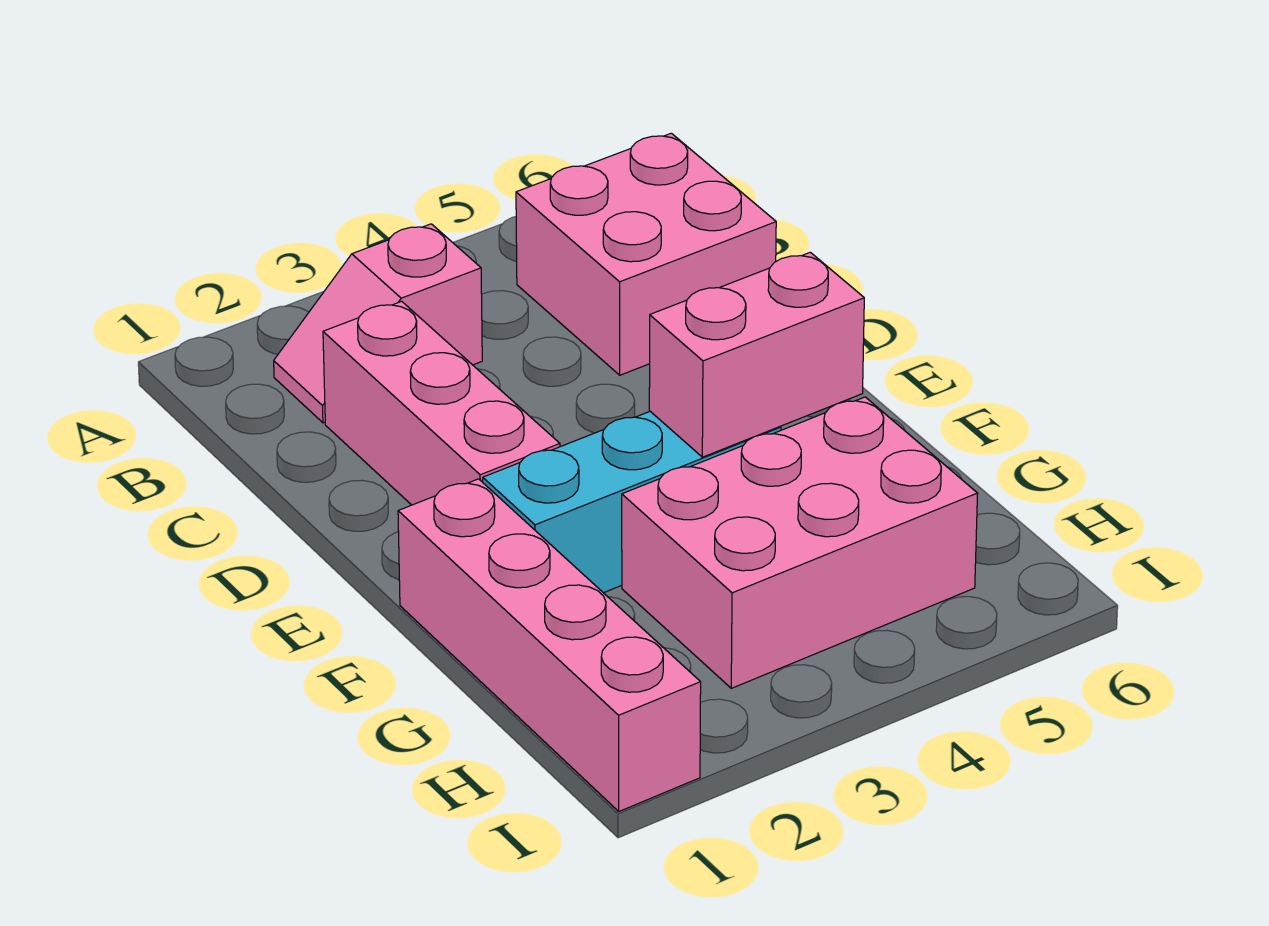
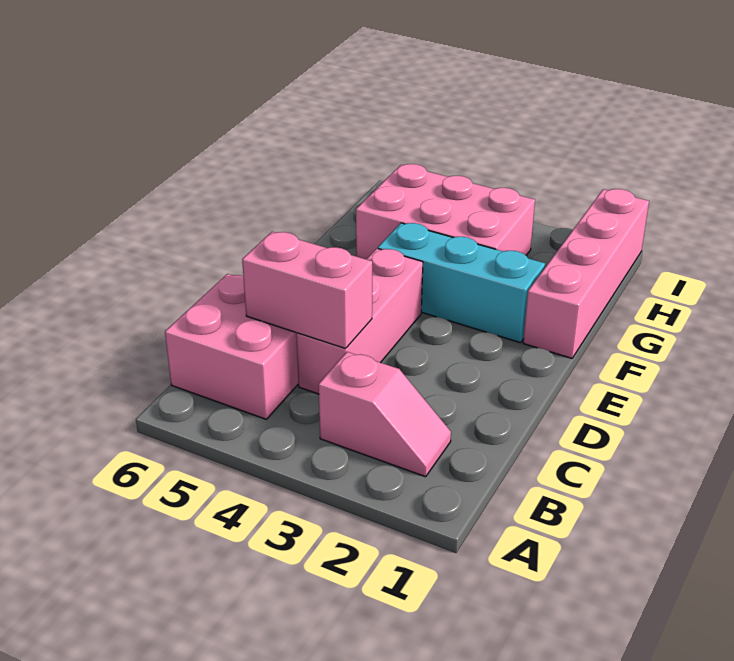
pink 1x3 brick [323,301,560,505] -> pink 1x3 brick moved to [296,249,423,394]
pink 1x2 brick [649,252,864,457] -> pink 1x2 brick moved to [242,232,372,349]

